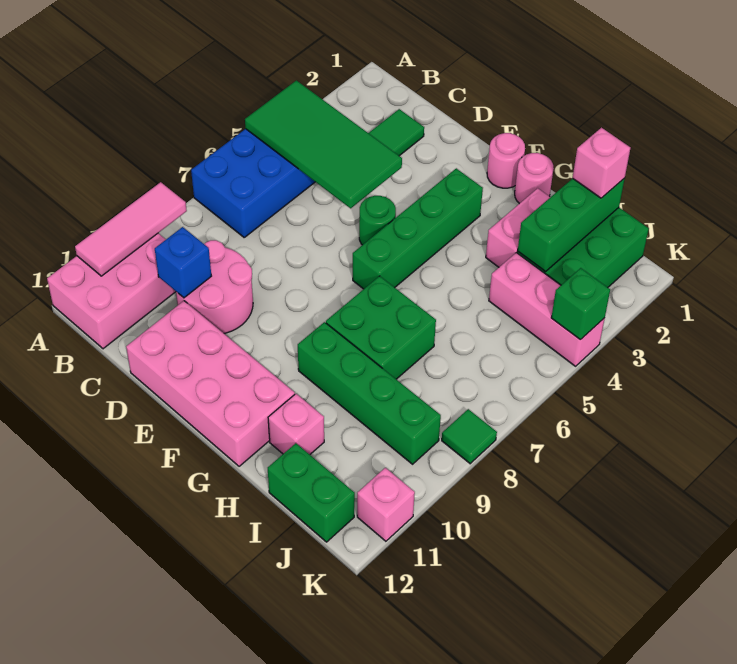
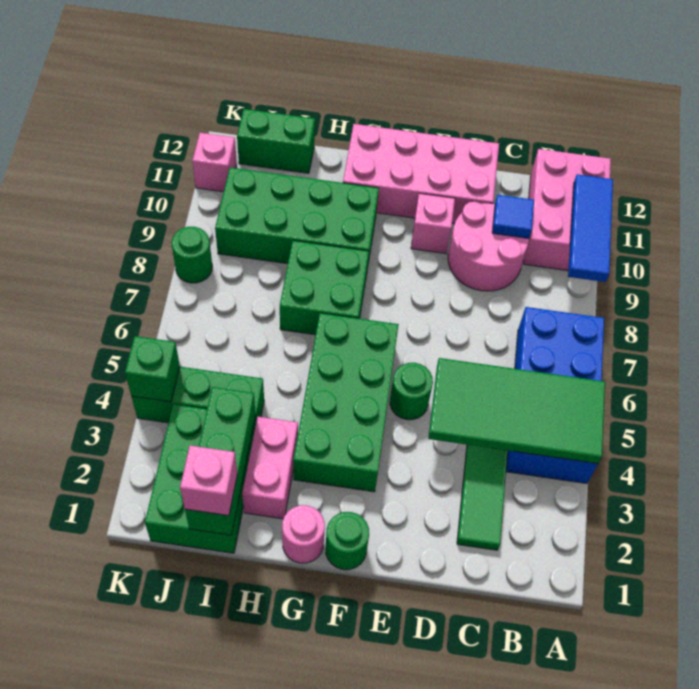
pink 1x3 tile [75,182,187,276] -> blue 1x3 tile [568,174,613,282]
blue 1x1 brick [155,227,211,298] -> blue 1x1 tile [492,195,534,238]
pink 1x1 round brick [487,133,525,188] -> green 1x1 round brick [326,512,369,570]
green 1x4 brick [353,168,483,289] -> green 2x4 brick [293,313,399,492]
green 1x4 brick [298,322,441,464] -> green 2x4 brick [215,167,379,269]
pink 1x1 brick [268,394,324,454] -> pink 1x1 brick moved to [411,193,455,254]
pink 1x3 brick [489,253,605,366] -> green 1x3 brick [131,367,264,423]
green 1x1 tile [442,409,497,464] -> green 1x1 round brick [172,227,212,283]

